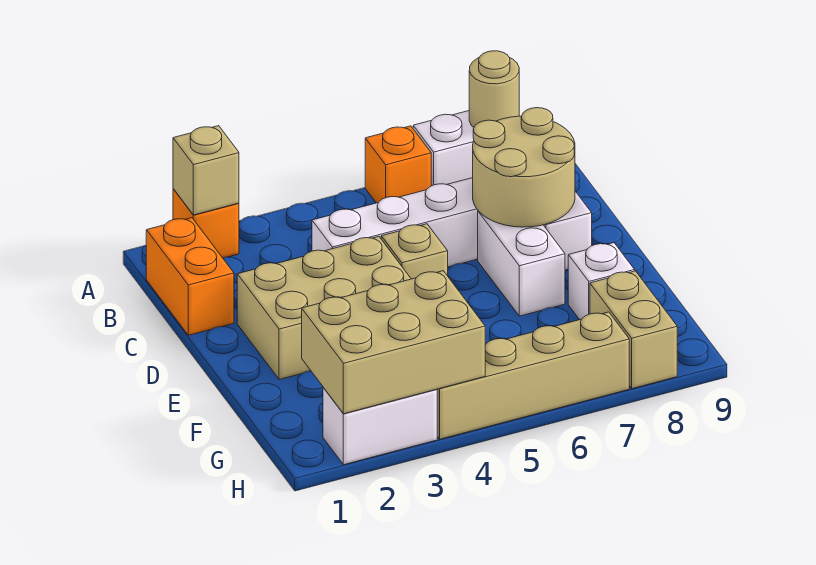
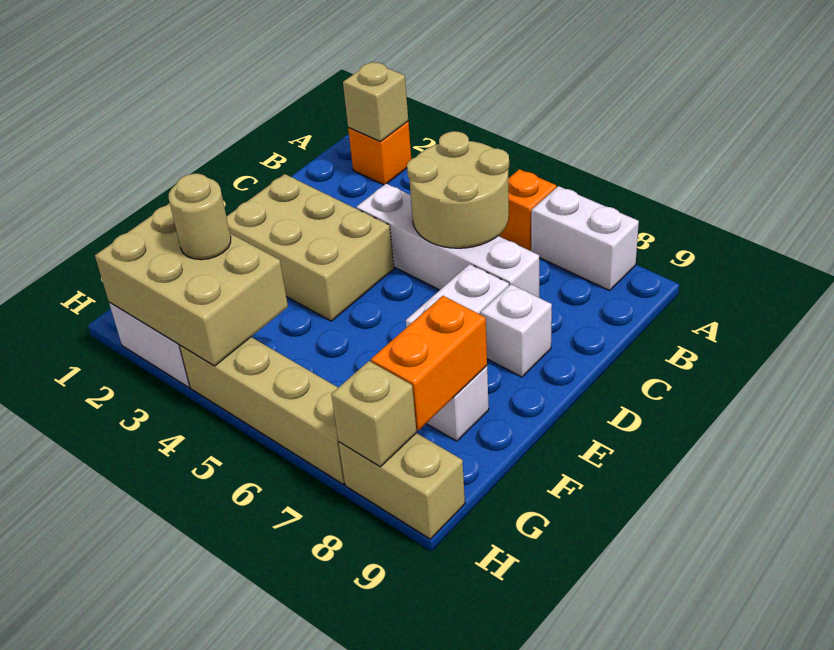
tan 1x1 round brick [469,51,519,127] -> tan 1x1 round brick moved to [169,174,231,260]
orange 1x2 brick [146,218,234,335] -> orange 1x2 brick moved to [371,296,487,431]
tan 2x2 round brick [473,108,575,227] -> tan 2x2 round brick moved to [407,131,509,248]
tan 1x1 brick [381,224,448,279] -> tan 1x1 brick moved to [331,361,417,467]
tan 1x2 brick [590,271,677,389] -> tan 1x2 brick turned to [339,433,465,539]

